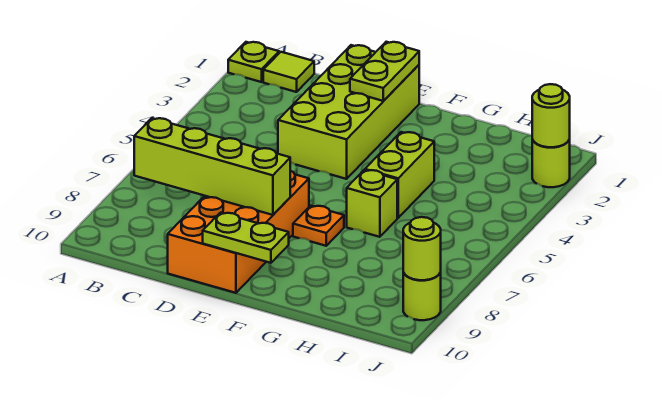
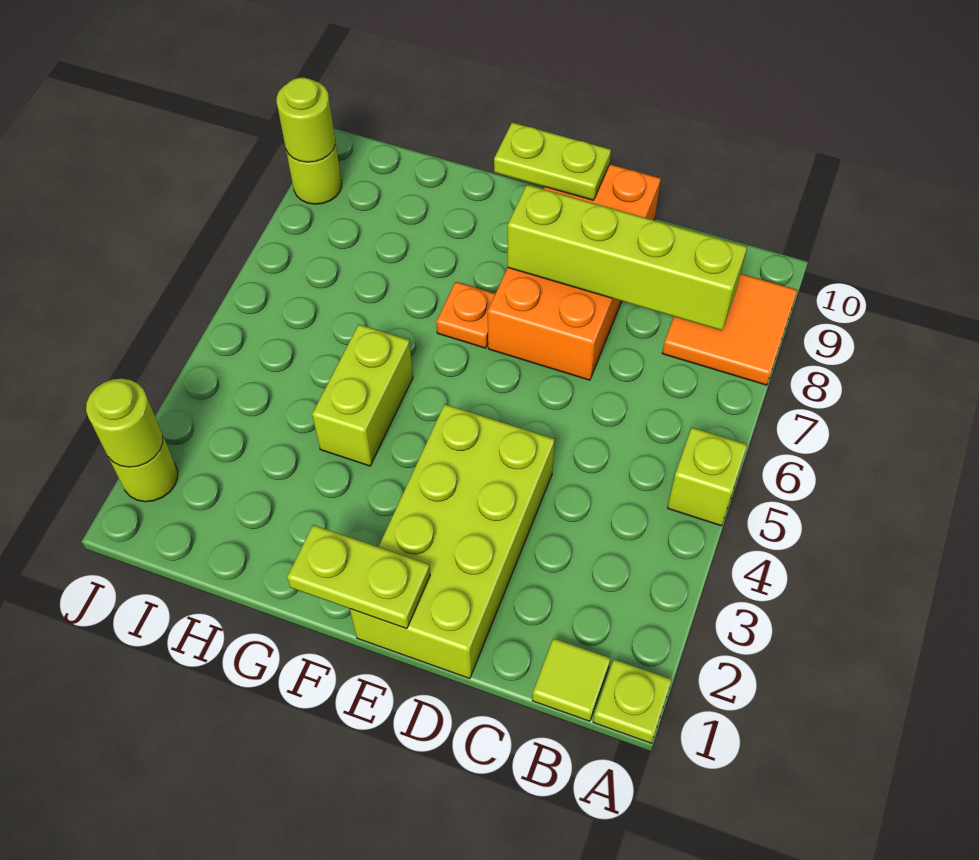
none -> orange 2x2 tile [662,274,797,385]
lime 1x2 plate [350,42,419,101] -> lime 1x2 plate turned to [287,525,430,629]
lime 1x1 brick [347,170,397,237] -> lime 1x1 brick moved to [668,428,747,526]

